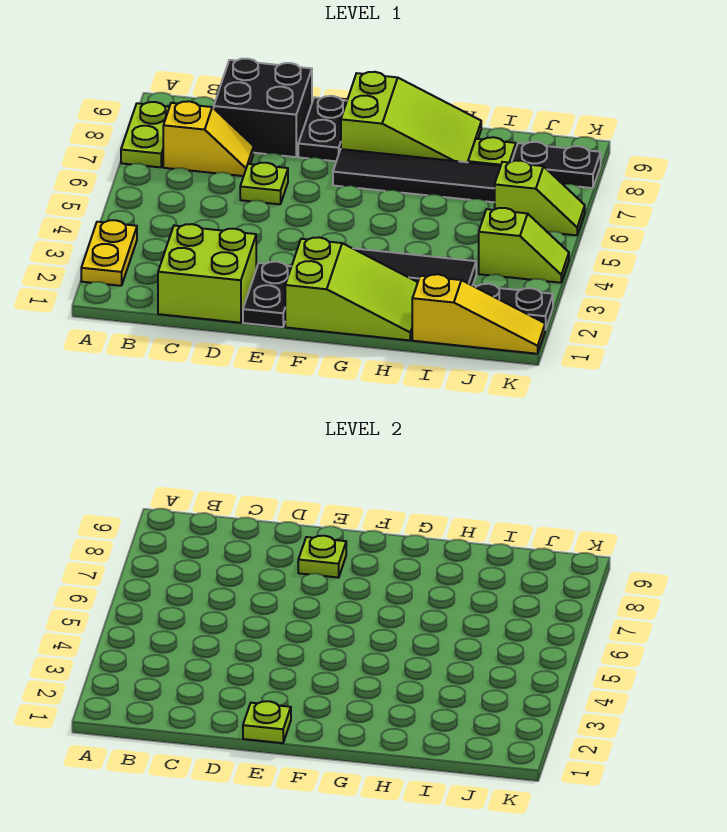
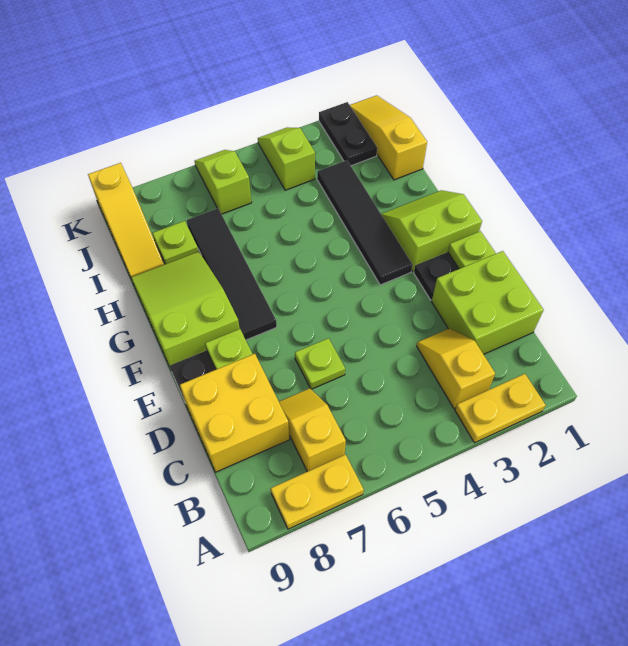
lime 1x2 plate [121,102,169,167] -> yellow 1x2 plate [271,455,364,529]
none -> yellow 1x2 slope [417,328,495,409]
black 2x2 brick [214,59,312,157] -> yellow 2x2 brick [180,354,290,472]
lime 2x3 slope [285,237,418,340] -> lime 2x2 slope [381,190,482,271]
none -> yellow 1x3 slope [88,163,164,277]
black 1x2 plate [512,142,601,188] -> none

